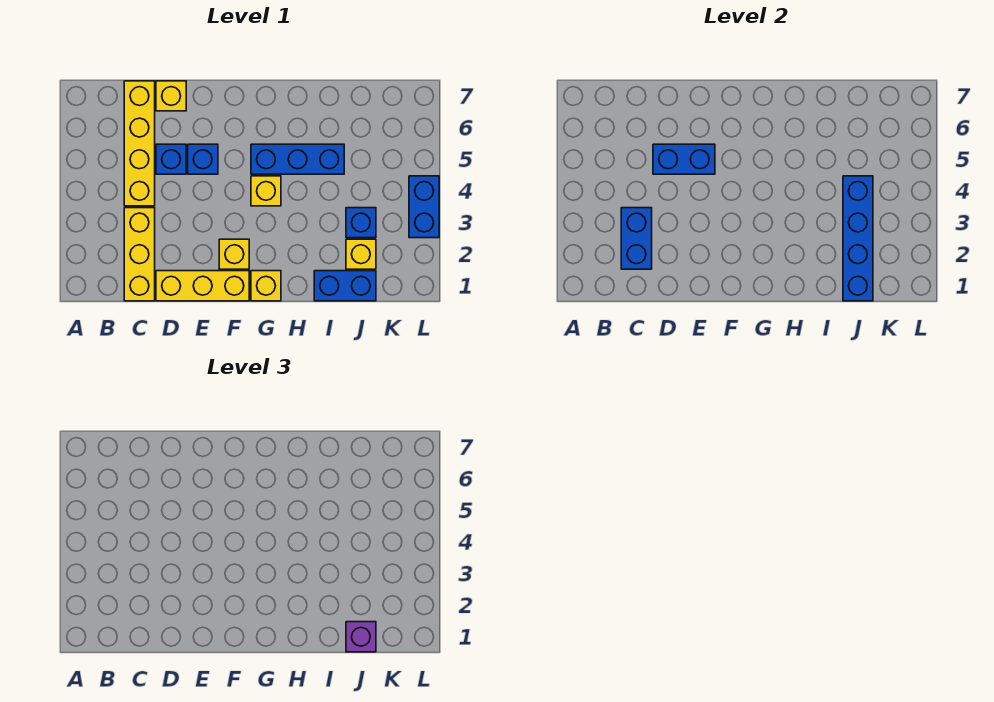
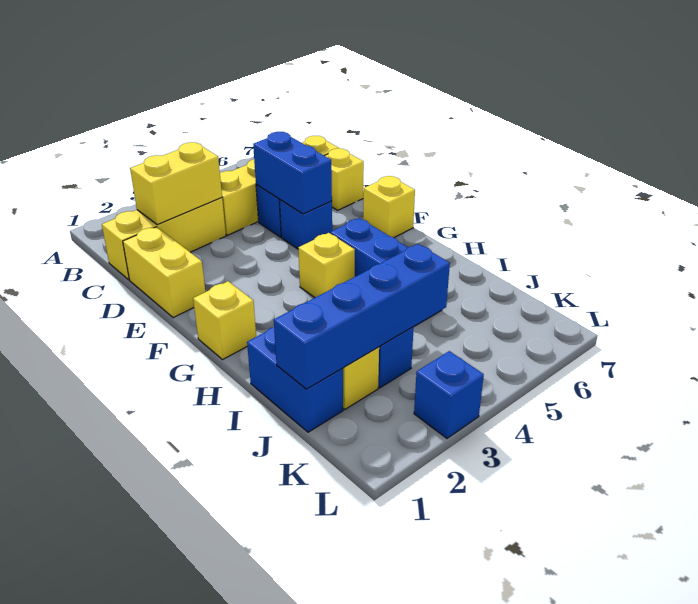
blue 1x2 brick [621,208,652,269] -> yellow 1x2 brick [130,142,222,225]
yellow 1x3 brick [156,271,249,301] -> yellow 1x2 brick [123,227,205,318]
yellow 1x1 brick [219,239,249,269] -> yellow 1x1 brick moved to [363,176,415,238]
purple 1x1 brick [346,622,376,652] -> none
blue 1x2 brick [409,176,439,238] -> blue 1x1 brick [414,351,484,438]

